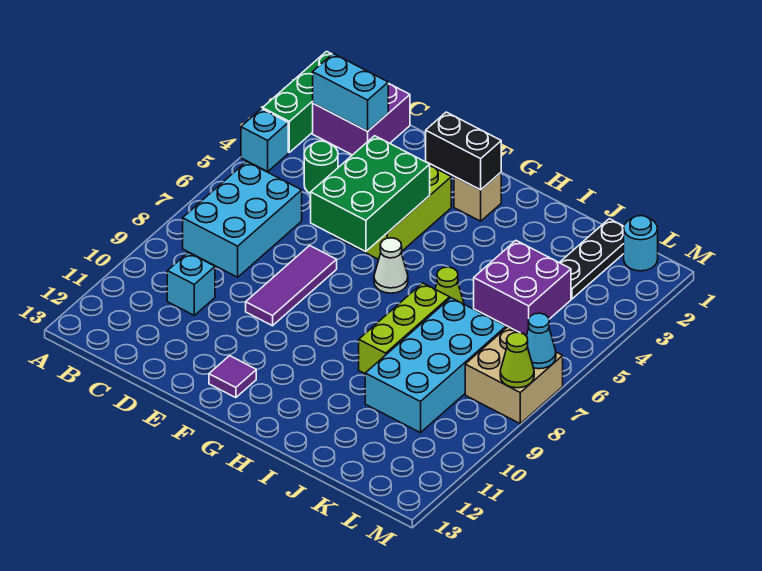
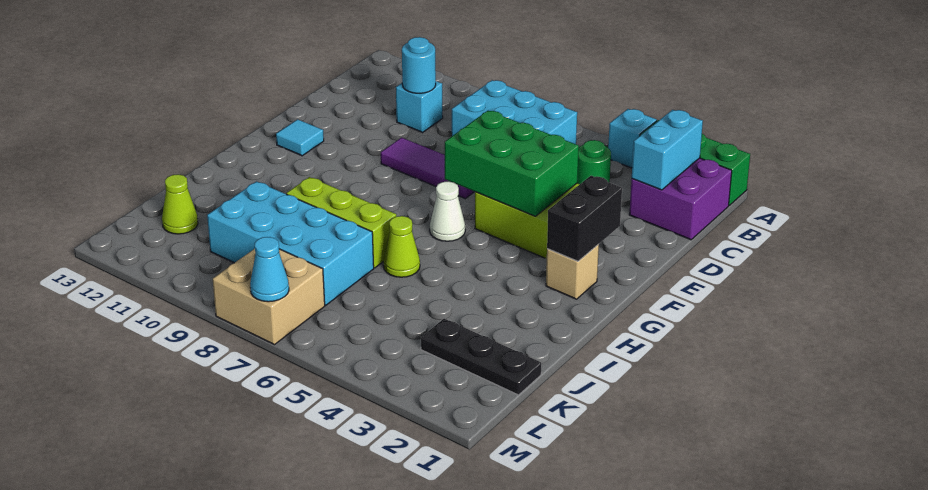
purple 1x1 tile [209,356,256,398] -> cyan 1x1 tile [276,119,324,156]
purple 2x2 brick [474,241,571,336] -> none
cyan 1x1 round brick [624,216,658,271] -> cyan 1x1 round brick moved to [402,37,436,93]
lime 1x1 cone [500,332,534,388] -> lime 1x1 cone moved to [162,174,198,234]

